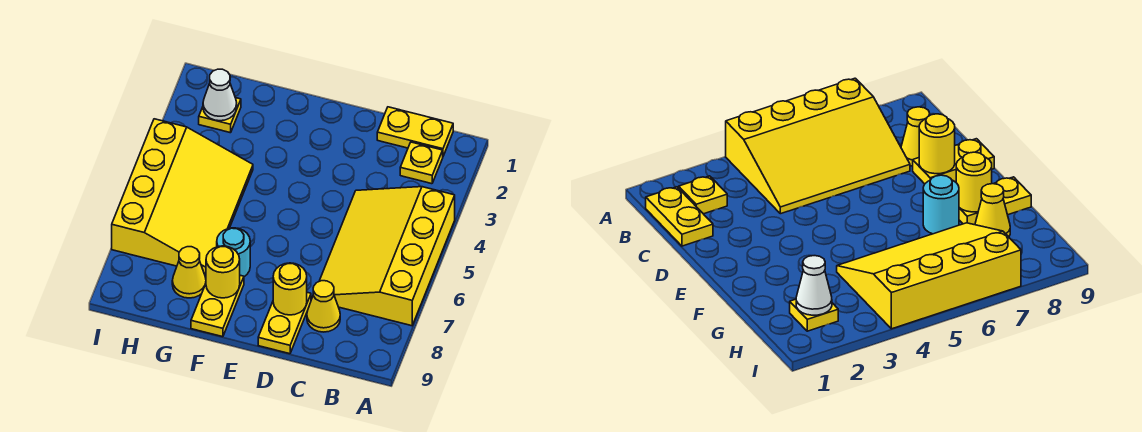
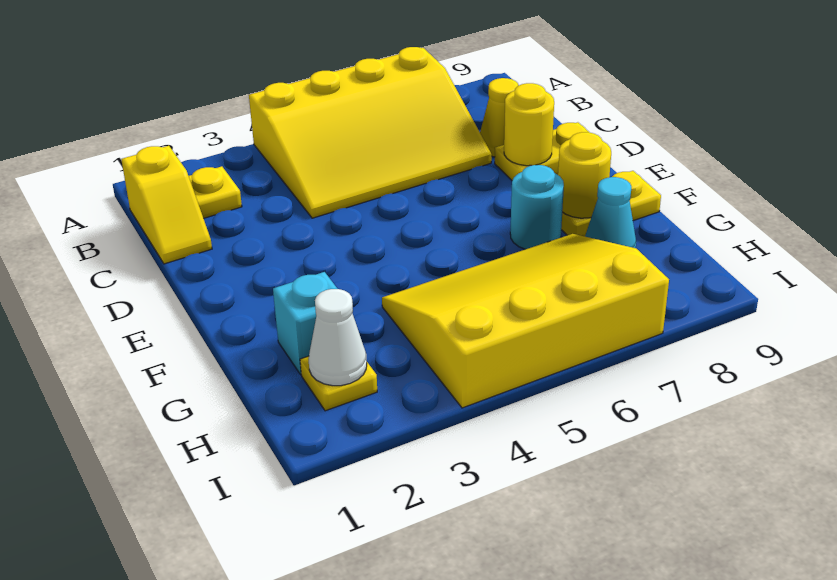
yellow 1x2 plate [377,107,453,156] -> yellow 1x2 slope [121,146,212,264]
none -> cyan 1x1 brick [273,272,337,375]
yellow 1x1 cone [172,247,206,298] -> cyan 1x1 cone [585,177,636,248]

